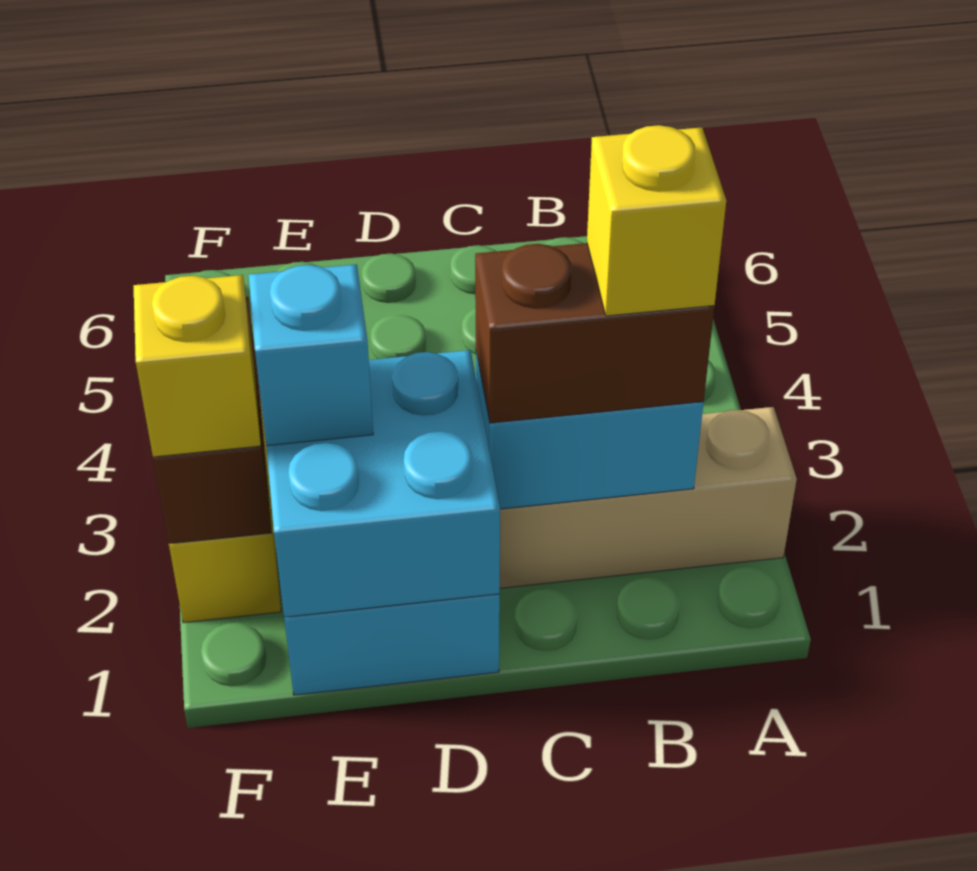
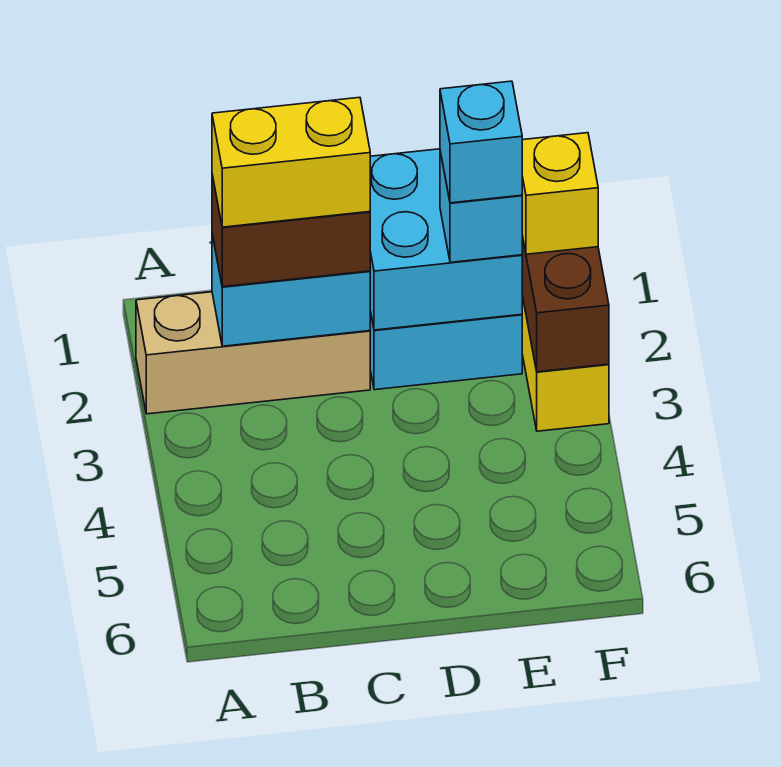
yellow 1x1 brick [587,125,726,316] -> yellow 1x2 brick [212,97,370,227]
none -> cyan 1x1 brick [440,81,522,203]

